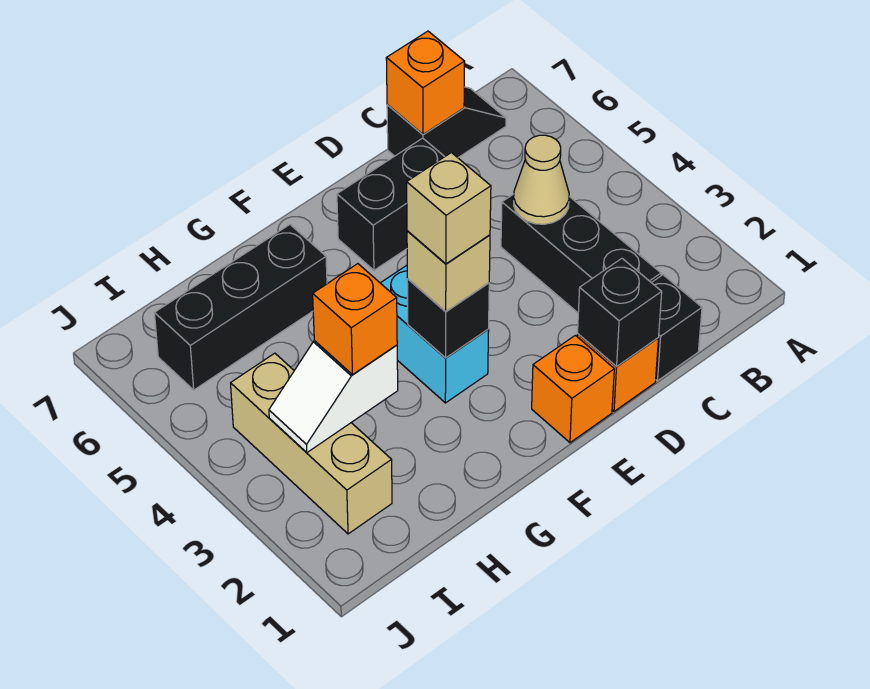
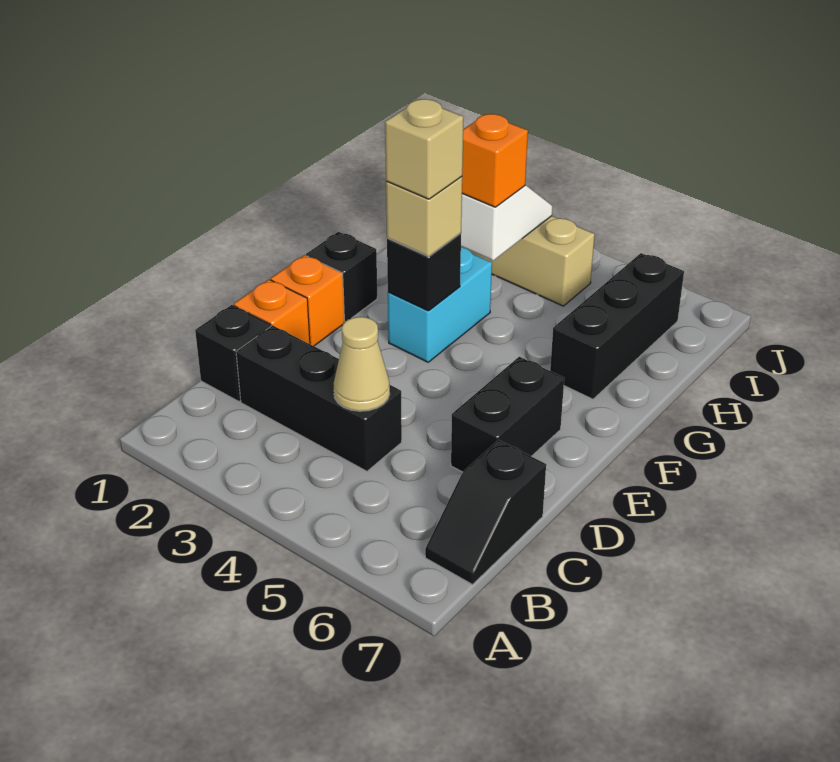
orange 1x1 brick [386,31,465,134] -> none
black 1x1 brick [578,259,662,366] -> black 1x1 brick moved to [306,232,377,322]
cyan 1x2 brick [381,265,489,403] -> cyan 1x2 brick turned to [388,247,492,362]

